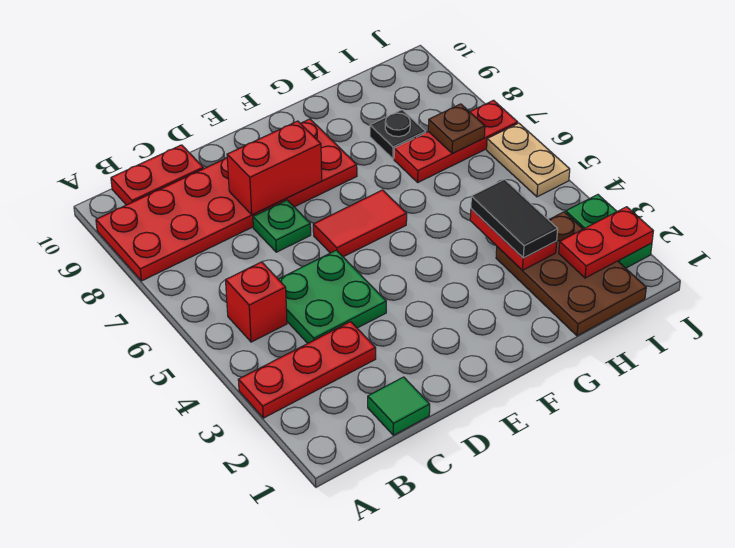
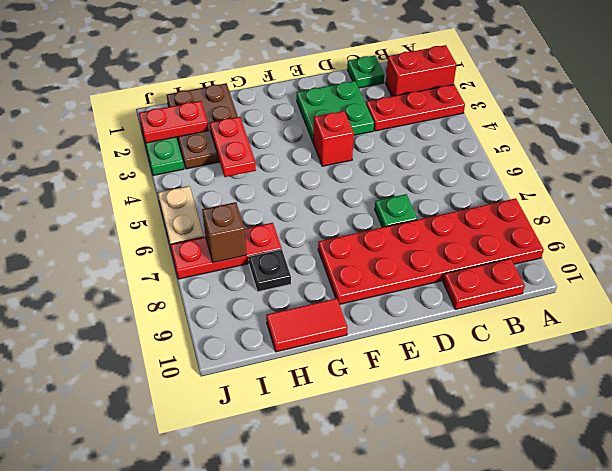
red 1x1 brick [226,262,287,342] -> red 1x1 brick moved to [314,111,354,166]
green 1x1 tile [368,377,430,435] -> green 1x1 plate [347,56,384,88]
green 2x2 plate [278,250,386,343] -> green 2x2 plate moved to [297,81,374,143]
red 1x2 brick [227,121,322,215] -> red 1x2 brick moved to [386,45,457,96]
red 1x2 tile [313,190,407,257] -> red 1x2 tile moved to [266,298,348,352]
black 1x2 tile [471,179,558,258] -> none
brown 1x1 plate [428,104,485,154] -> brown 1x1 brick [202,202,246,263]

